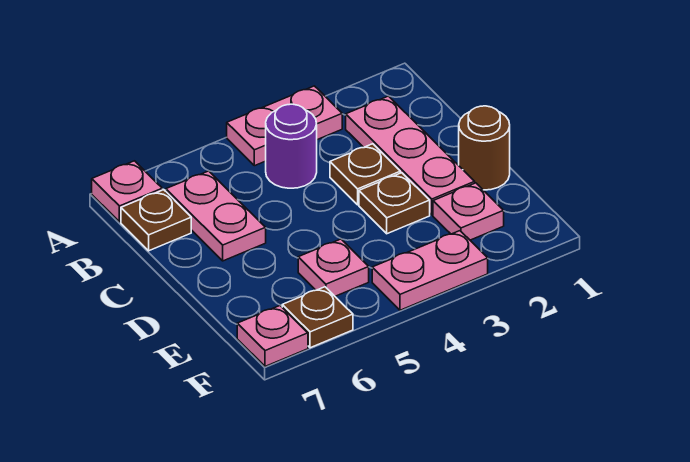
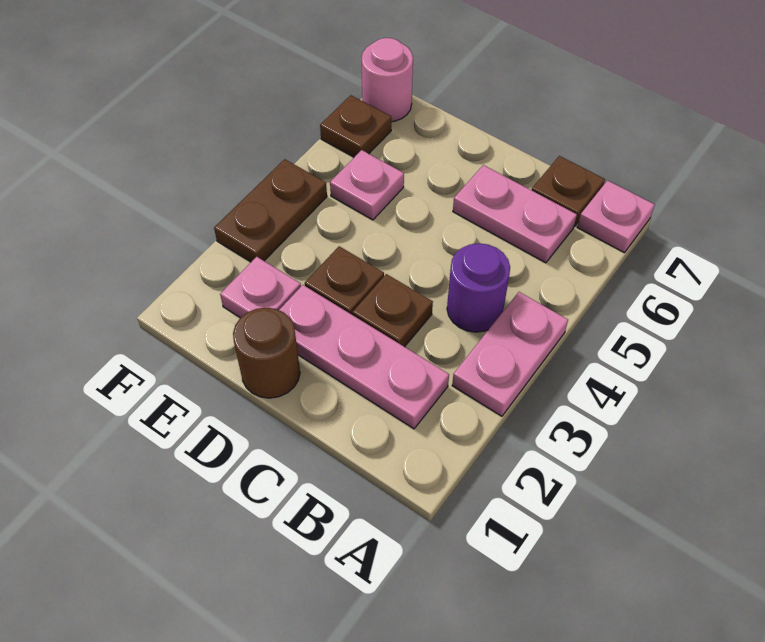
pink 1x2 plate [372,231,488,310] -> brown 1x2 plate [214,159,327,262]
pink 1x1 plate [237,306,308,366] -> pink 1x1 round brick [362,38,413,122]

